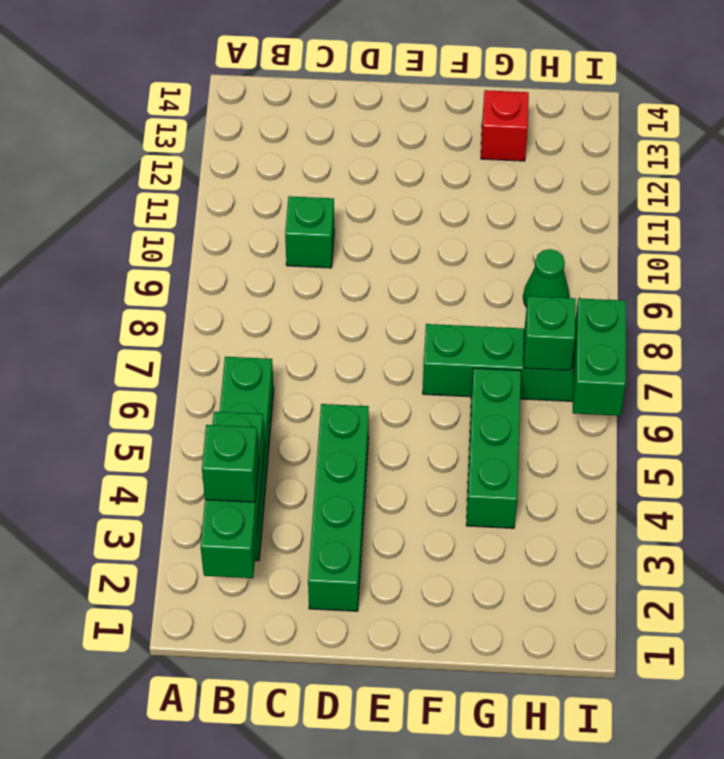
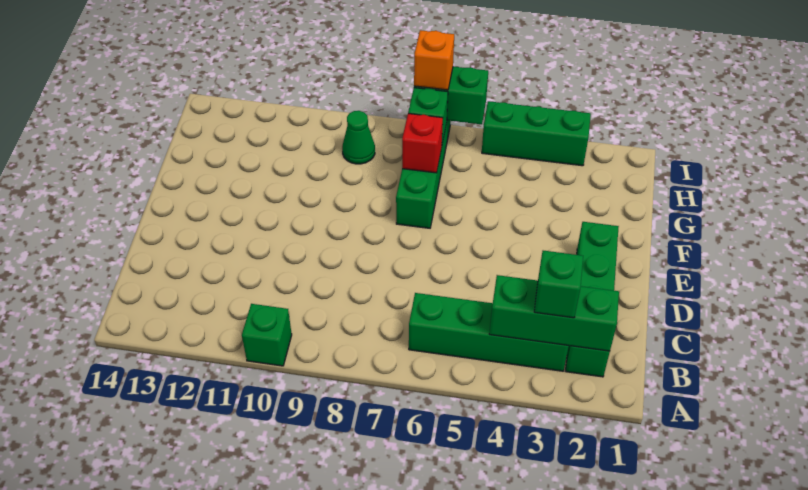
green 1x1 brick [285,196,334,268] -> green 1x1 brick moved to [242,304,292,366]
green 1x4 brick [308,404,369,611] -> green 1x4 brick turned to [566,222,619,377]
green 1x3 brick [466,368,521,528] -> green 1x3 brick moved to [482,101,591,166]
red 1x1 brick [481,90,529,161] -> red 1x1 brick moved to [402,113,443,173]
none -> orange 1x1 brick [414,30,454,90]

